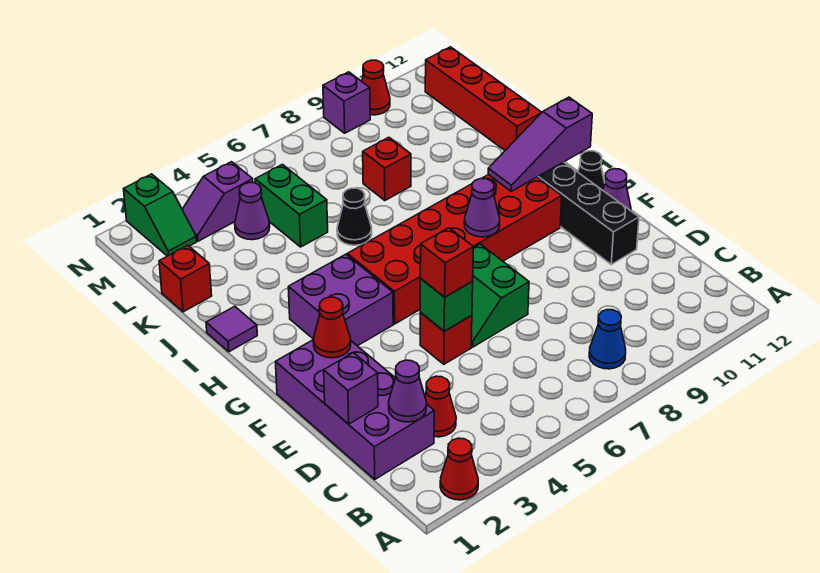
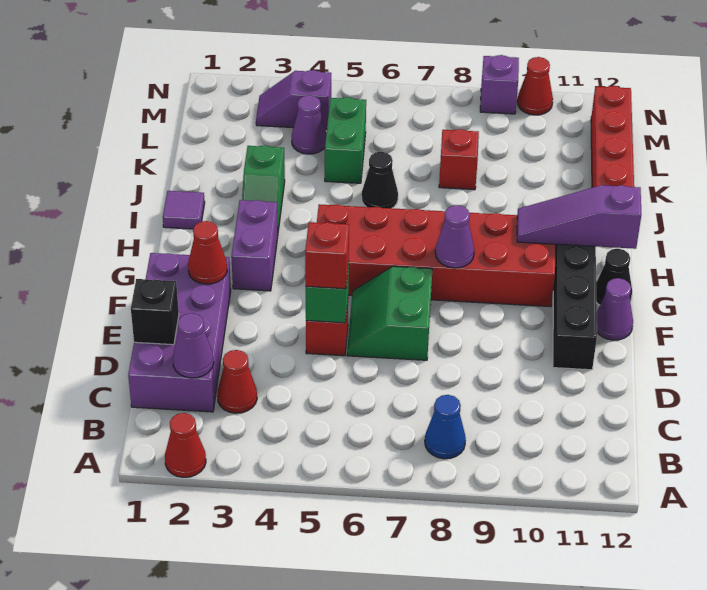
purple 1x1 brick [324,353,378,424] -> black 1x1 brick [131,279,179,345]
purple 2x2 brick [288,254,393,346] -> purple 1x2 brick [231,200,278,291]
red 1x1 brick [159,245,212,312] -> none
green 1x2 slope [124,174,197,256] -> green 1x2 slope moved to [242,145,285,230]

